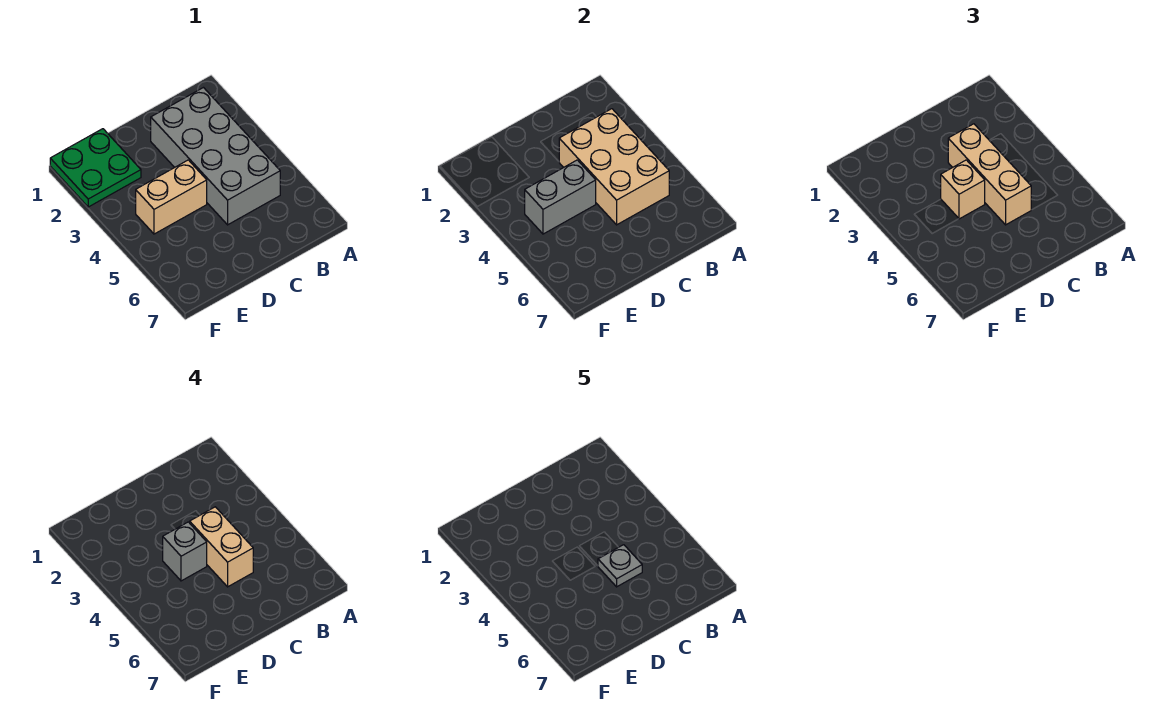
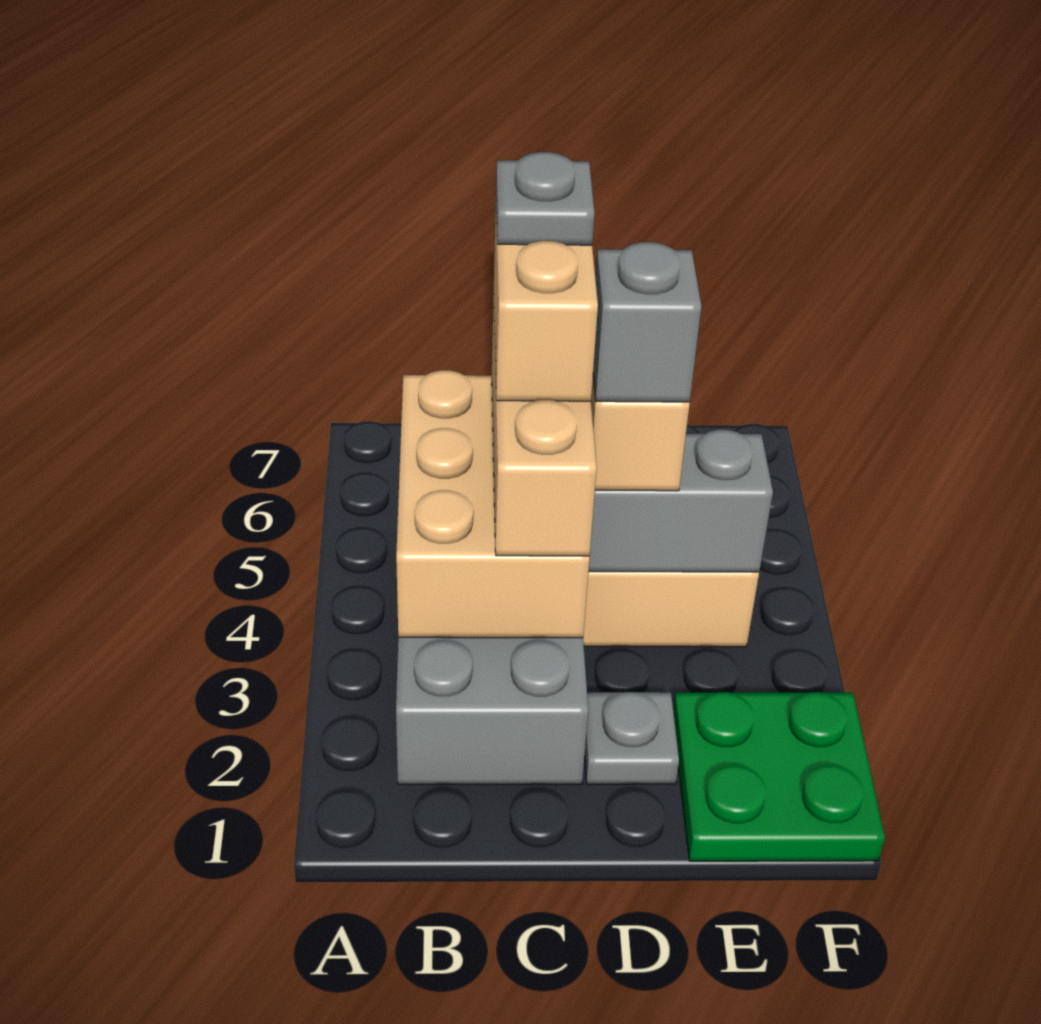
none -> grey 1x1 plate [585,692,679,784]

